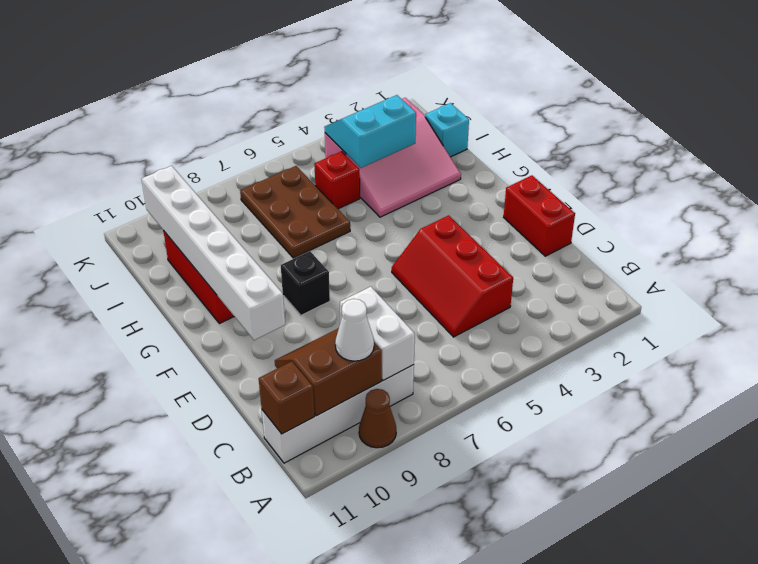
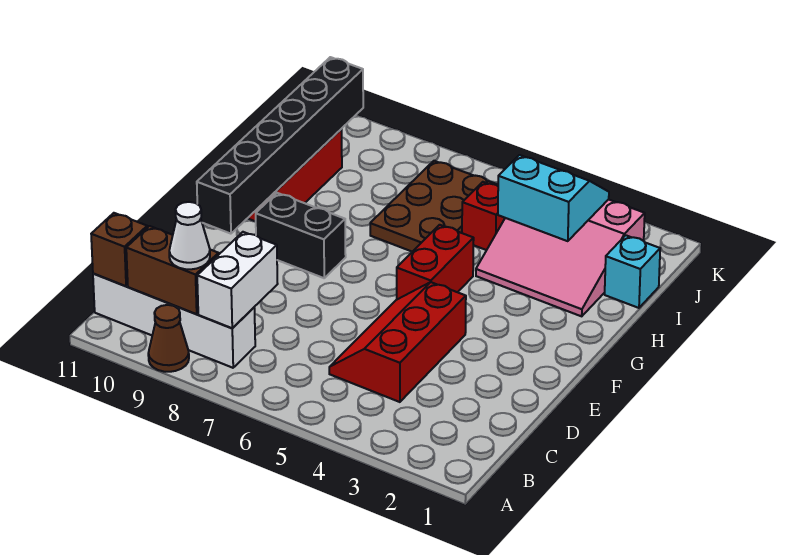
red 1x2 brick [504,175,575,256] -> red 1x2 brick moved to [397,225,474,299]
white 1x6 brick [141,166,285,340] -> black 1x6 brick [197,57,363,234]
black 1x1 brick [281,251,330,315] -> black 1x2 brick [255,193,346,278]

